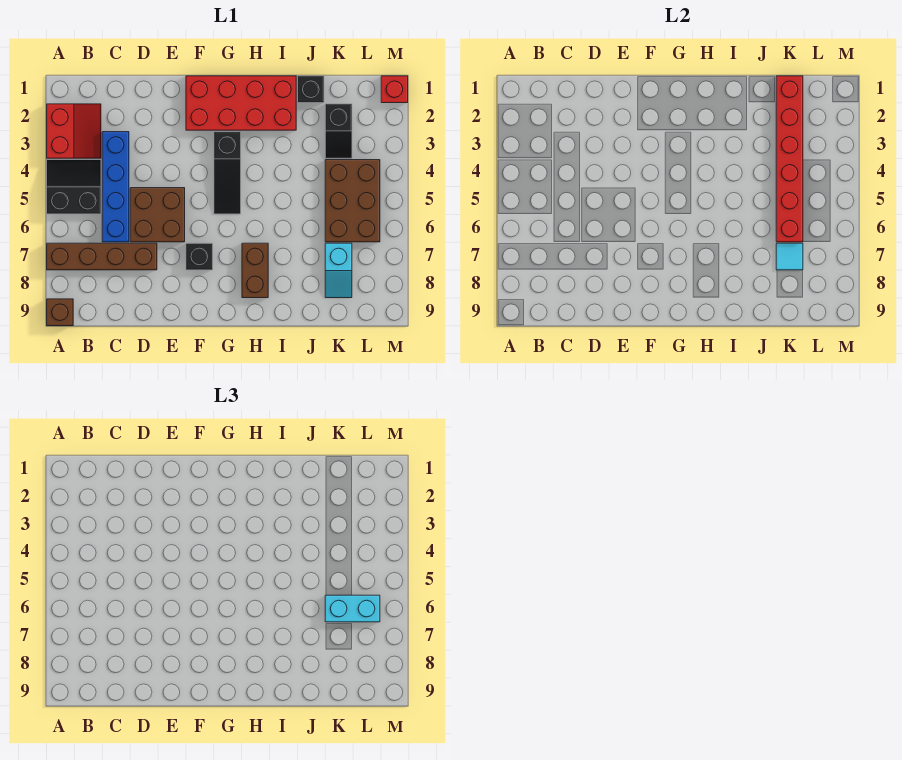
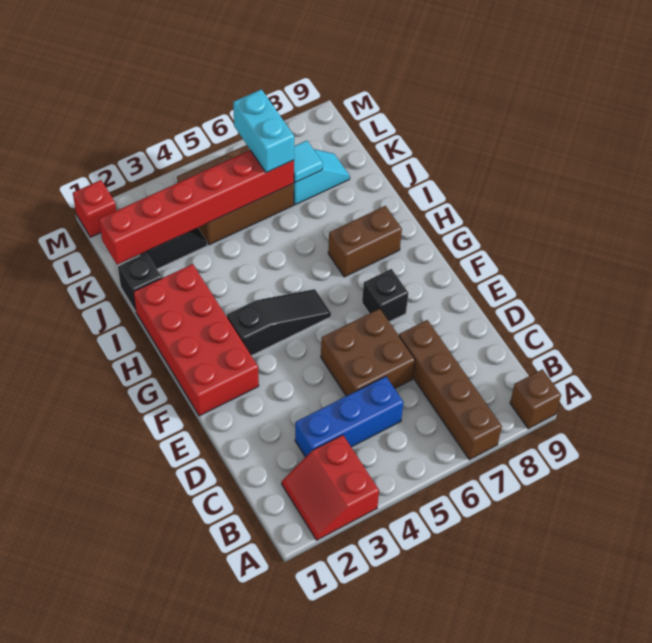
red 2x2 slope [47,104,101,158] -> red 2x2 slope turned to [282,435,379,540]
black 2x2 slope [47,160,101,214] -> none
blue 1x4 brick [102,132,129,242] -> blue 1x3 brick [295,376,404,457]

